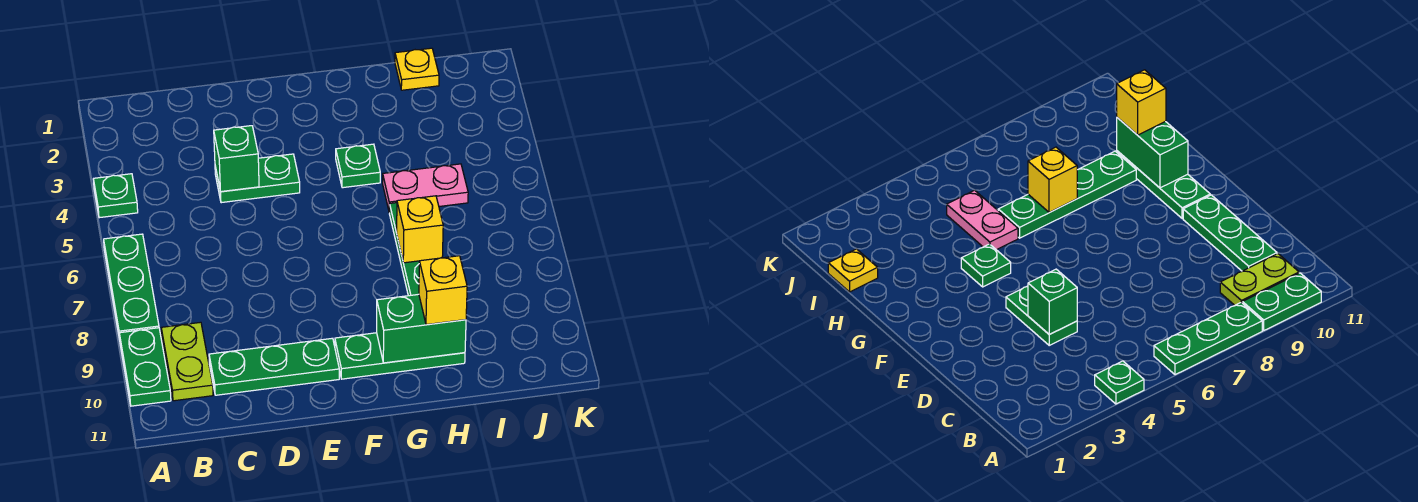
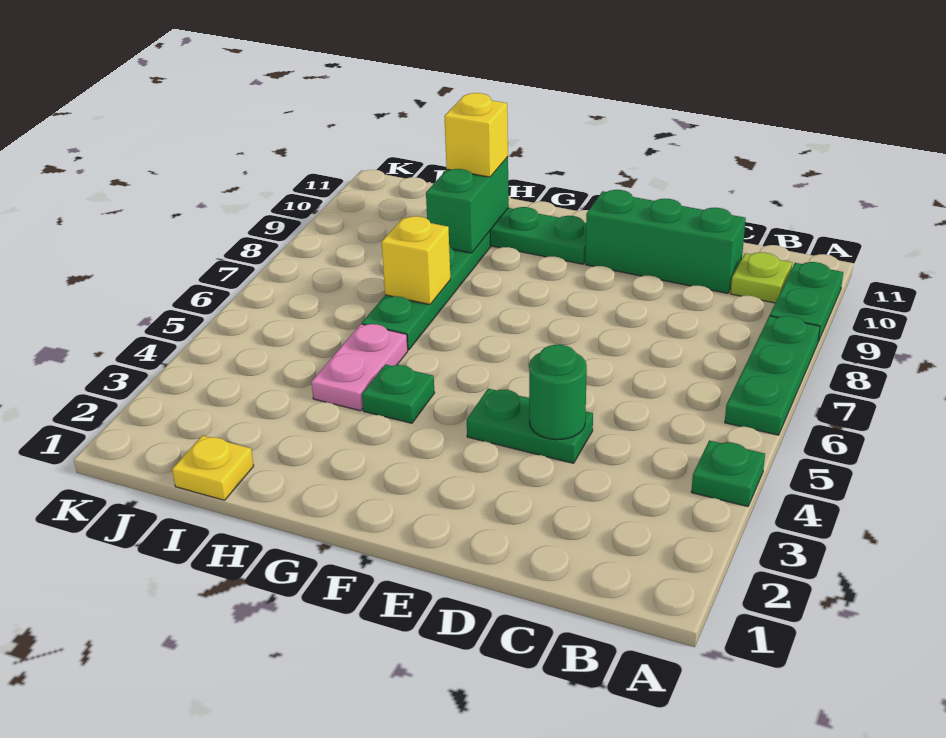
lime 1x2 plate [161,322,213,401] -> lime 1x1 plate [731,252,792,303]
green 1x3 plate [209,338,339,395] -> green 1x3 brick [585,190,746,293]
green 1x1 brick [214,126,259,192] -> green 1x1 round brick [529,345,587,440]
green 1x2 brick [377,294,466,363] -> green 1x2 brick turned to [426,157,509,253]
pink 1x2 plate [383,164,468,213] -> pink 1x2 plate turned to [311,324,408,411]

